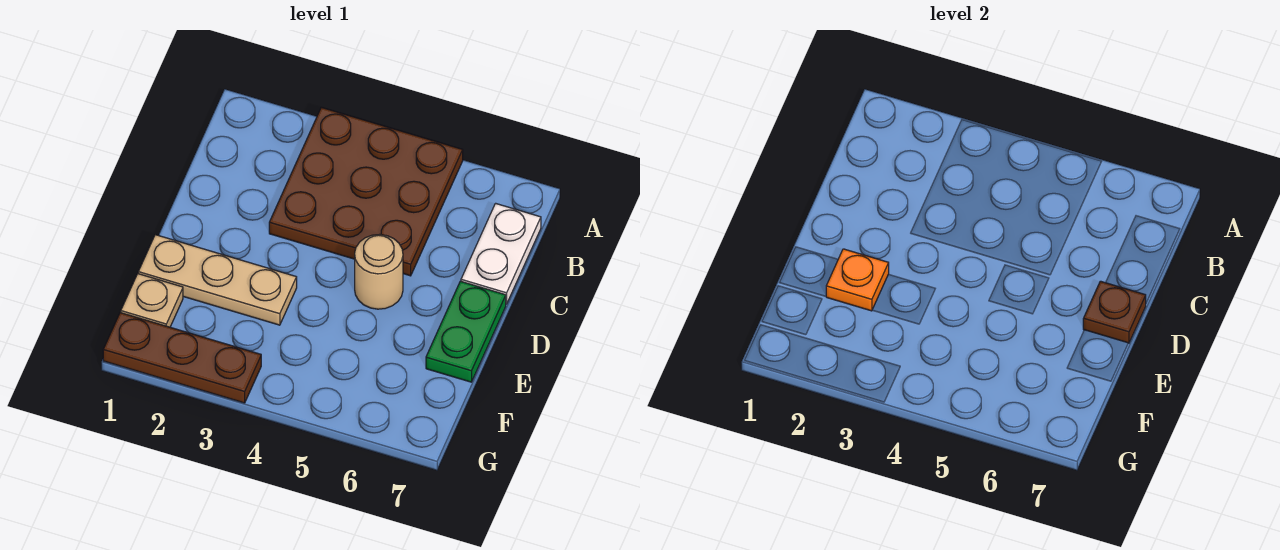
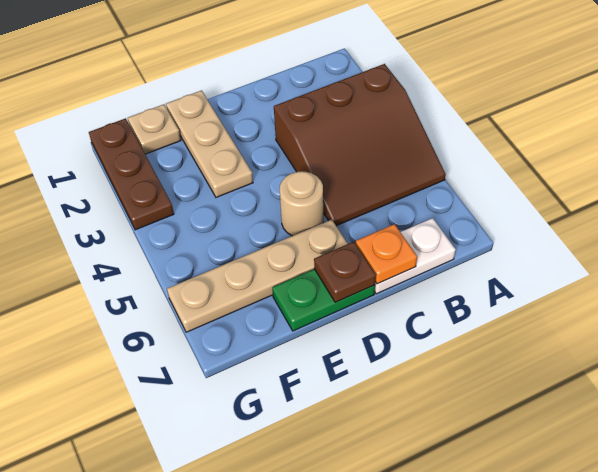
brown 3x3 plate [269,107,463,276] -> brown 3x3 slope [274,64,446,226]
none -> tan 1x4 plate [167,220,348,332]
orange 1x1 plate [826,249,889,311] -> orange 1x1 plate moved to [356,224,417,284]

